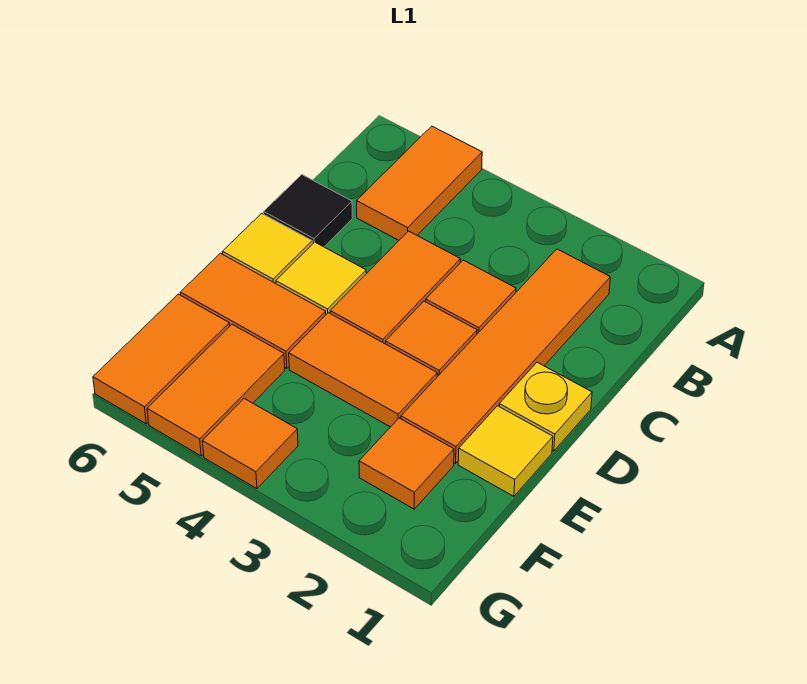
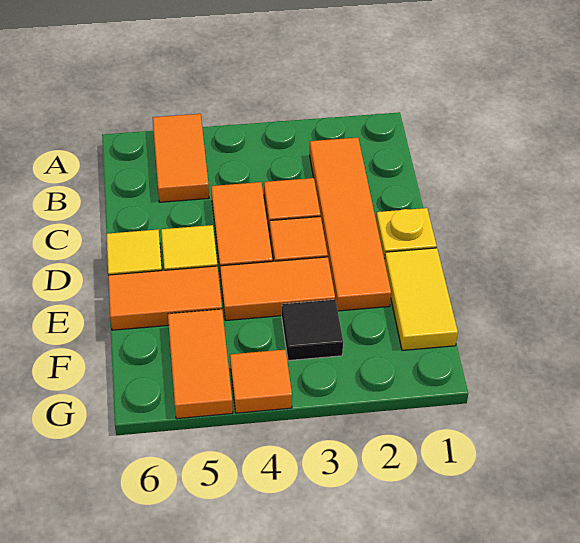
black 1x1 tile [264,175,352,247] -> black 1x1 tile moved to [282,300,343,361]
yellow 1x1 tile [458,406,553,496] -> yellow 1x2 tile [385,248,458,351]
orange 1x1 tile [359,418,454,509] -> none
orange 1x2 tile [93,294,230,424] -> none

